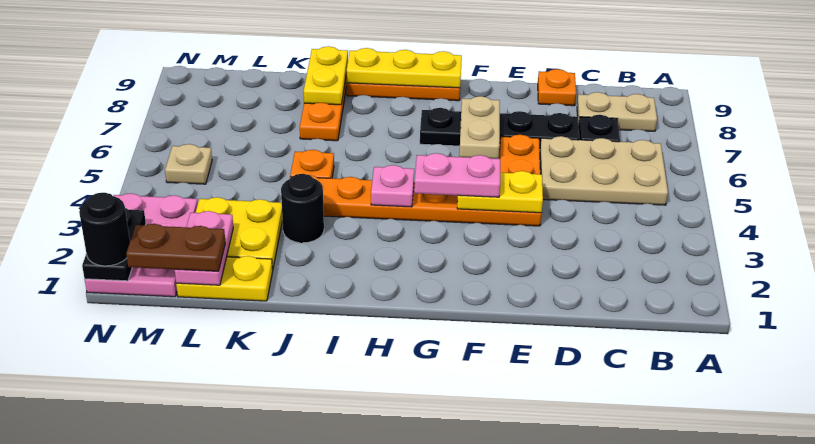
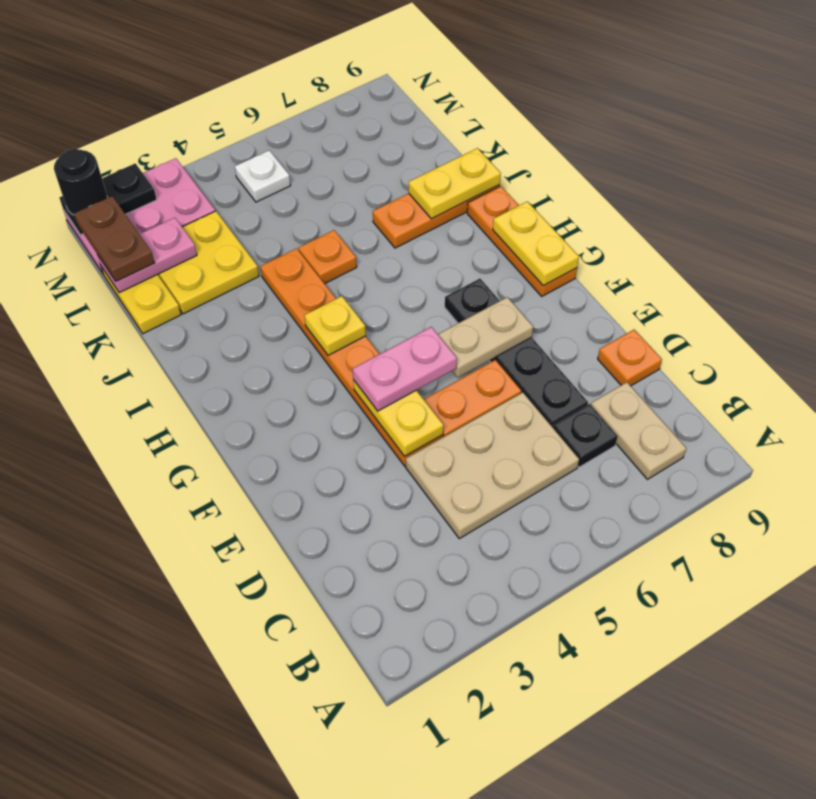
tan 2x3 plate [540,136,668,205] -> tan 2x3 plate turned to [406,392,579,539]
pink 1x2 plate [414,153,501,197] -> pink 1x2 plate turned to [353,327,457,411]
yellow 1x3 plate [347,48,462,88] -> yellow 1x2 plate [493,201,579,286]
pink 1x1 plate [371,165,414,207] -> yellow 1x1 plate [304,296,366,355]
black 1x1 round brick [281,174,324,243] -> none
tan 1x1 plate [165,144,212,184] -> white 1x1 plate [235,151,290,202]

